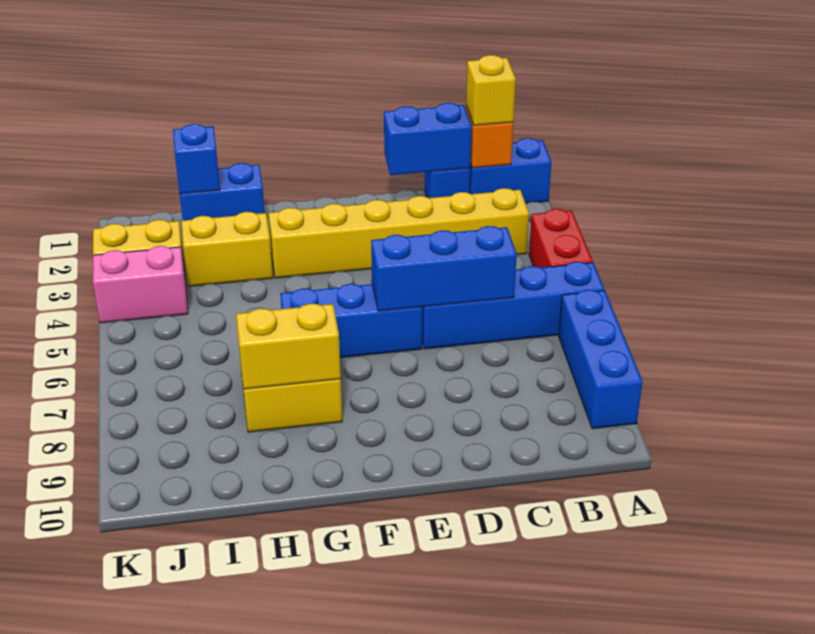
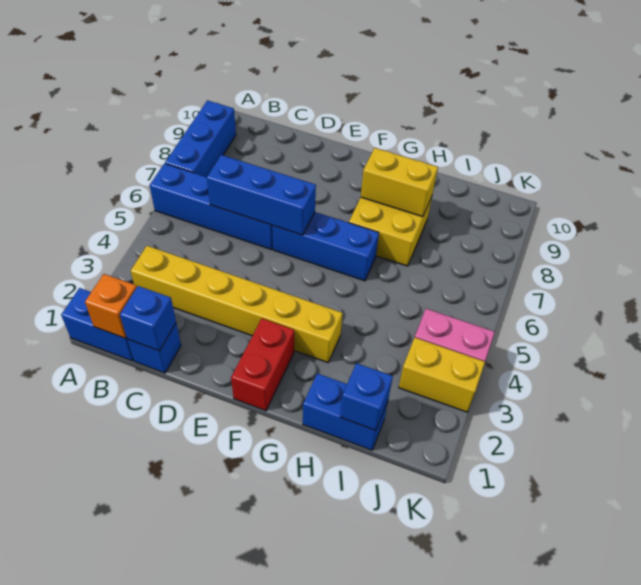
red 1x2 brick [529,209,593,268] -> red 1x2 brick moved to [231,319,294,411]
yellow 1x1 brick [466,55,516,125] -> none
blue 1x2 brick [384,103,472,175] -> blue 1x1 brick [120,286,176,351]
yellow 1x2 brick [182,212,273,287] -> none

